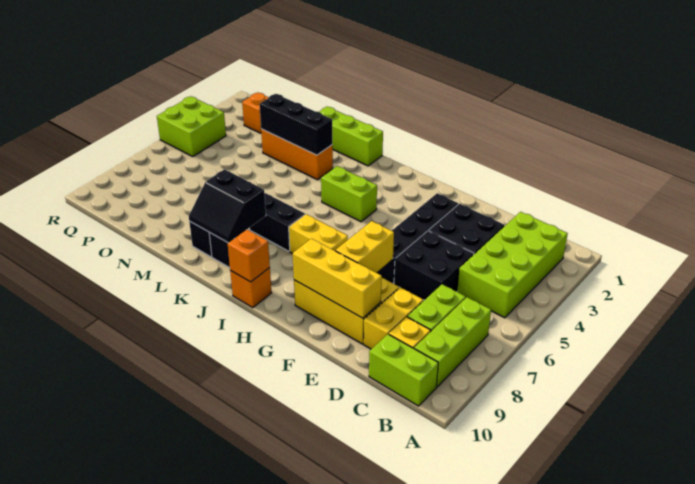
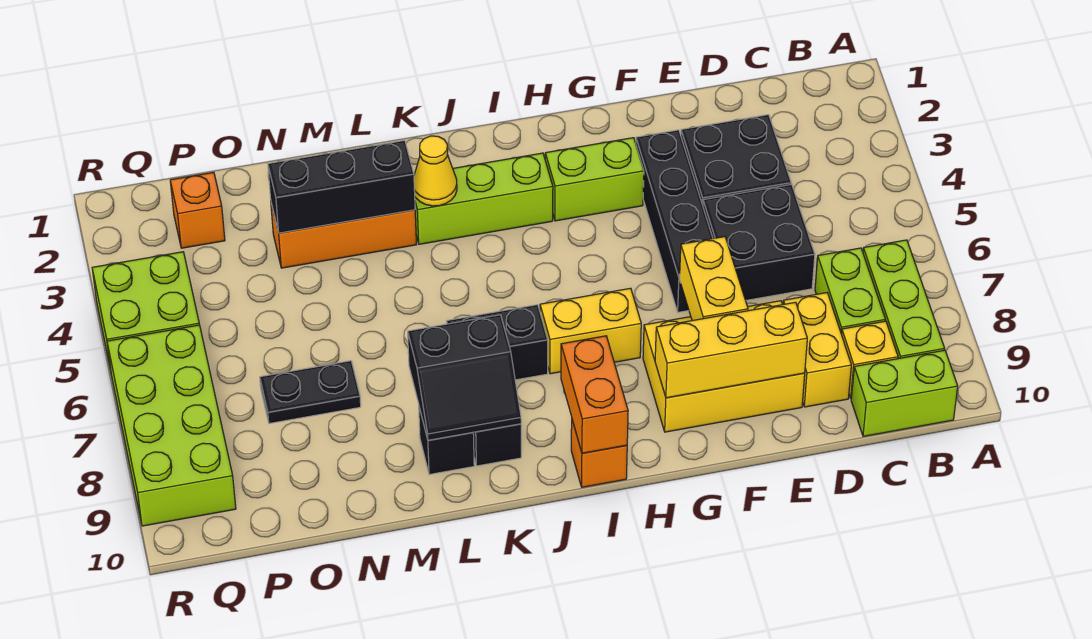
lime 2x4 brick [457,212,568,318] -> lime 2x4 brick moved to [107,325,236,526]
lime 1x2 brick [321,166,377,222] -> lime 1x2 brick moved to [545,138,644,221]
orange 1x1 brick [228,230,270,282] -> orange 1x2 brick [561,336,628,453]
lime 1x3 brick [319,107,383,166] -> lime 1x3 brick moved to [415,153,553,244]
none -> yellow 1x1 cone [414,136,457,206]
none -> black 1x2 plate [260,361,361,424]

